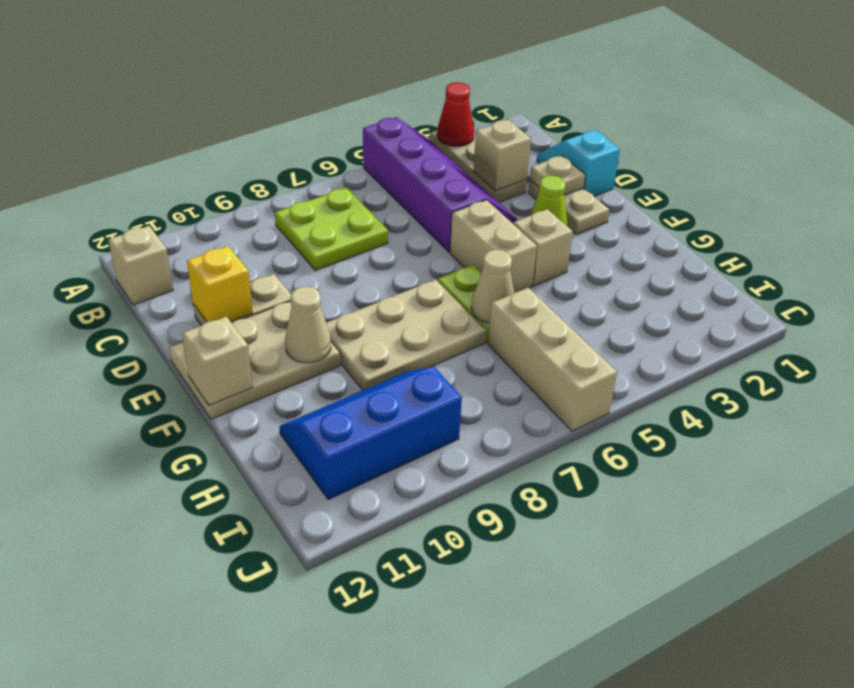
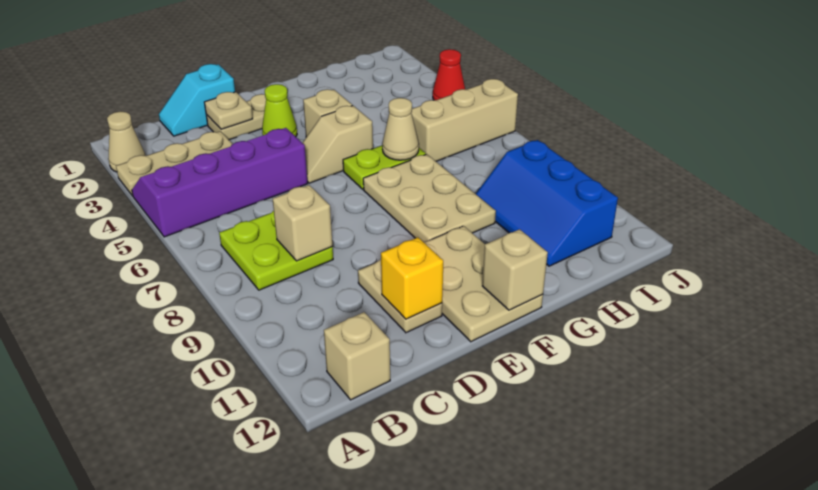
red 1x1 cone [437,82,474,147] -> red 1x1 cone moved to [433,49,465,100]
tan 1x1 brick [473,120,531,191] -> tan 1x1 brick moved to [273,185,332,261]
tan 1x2 brick [450,200,537,293] -> tan 1x2 slope [303,106,373,183]
tan 1x1 cone [285,286,331,363] -> tan 1x1 cone moved to [107,111,146,172]

